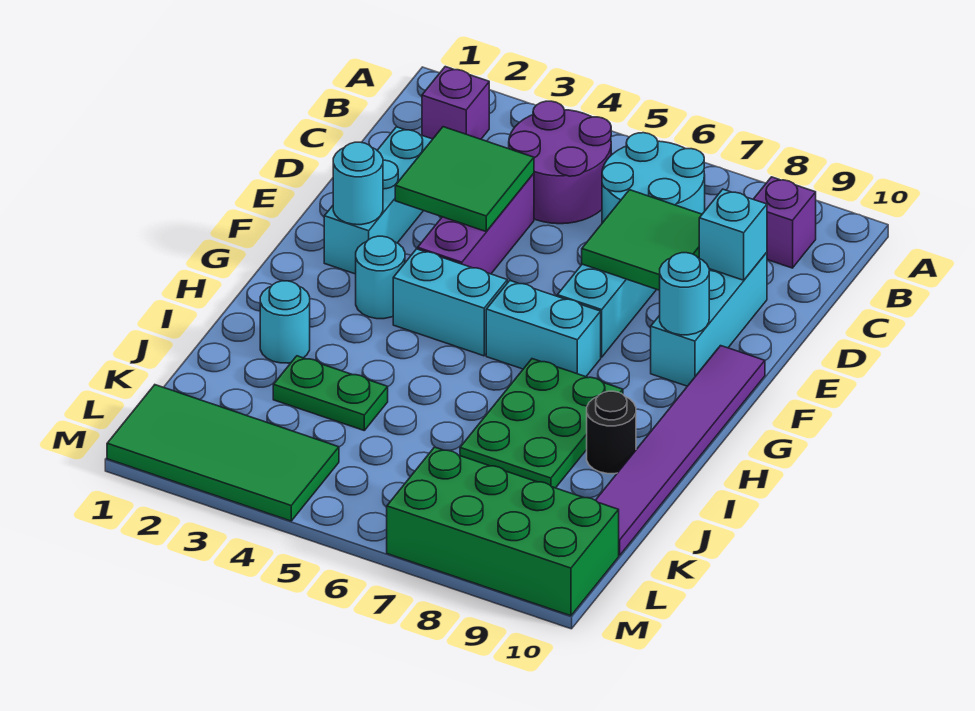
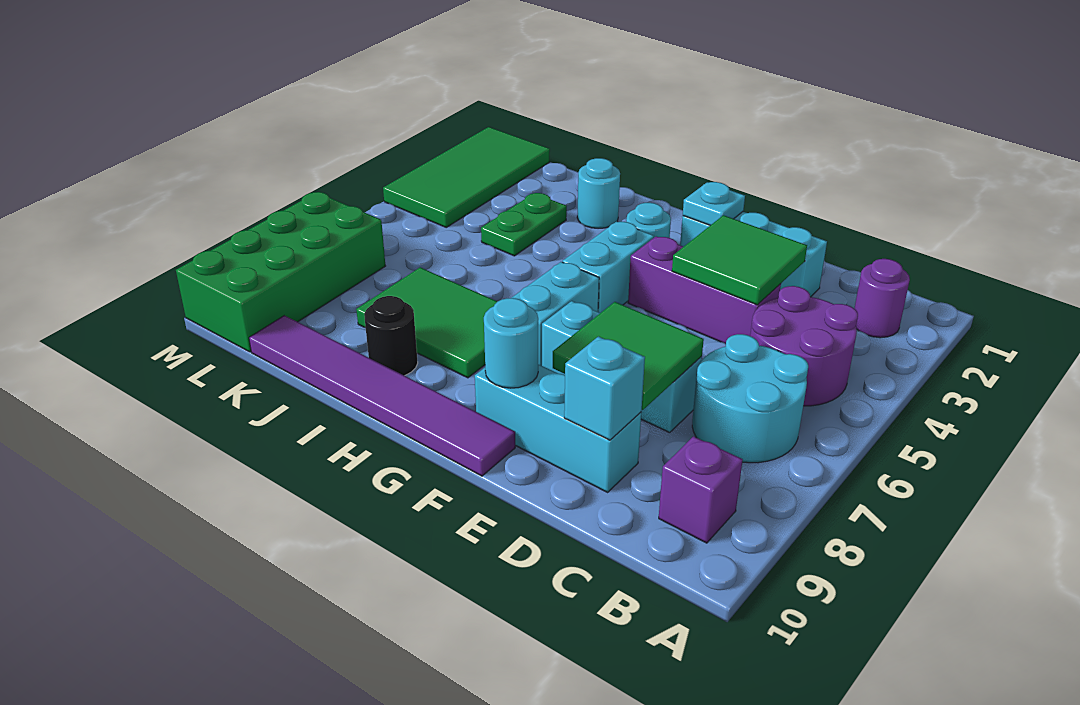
purple 1x1 brick [422,67,489,139] -> purple 1x1 round brick [854,259,910,338]
cyan 1x1 round brick [333,142,383,225] -> cyan 1x1 plate [683,182,745,225]
green 2x3 plate [460,359,623,488] -> green 2x3 tile [356,267,497,378]

